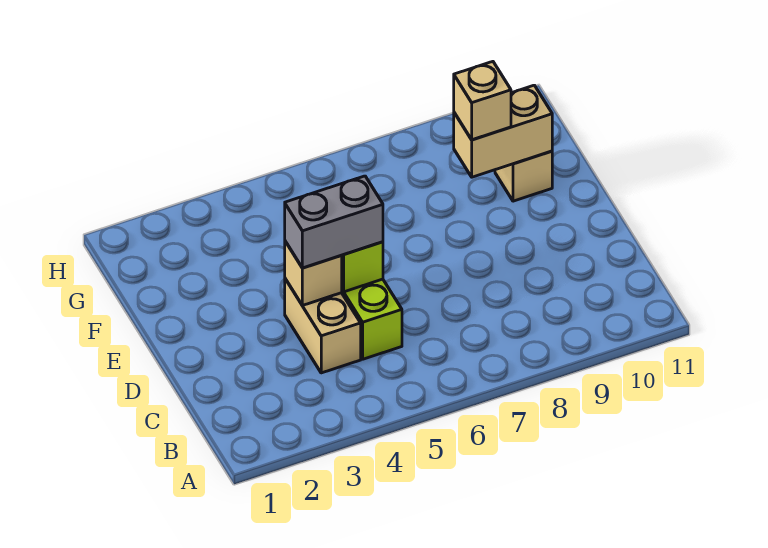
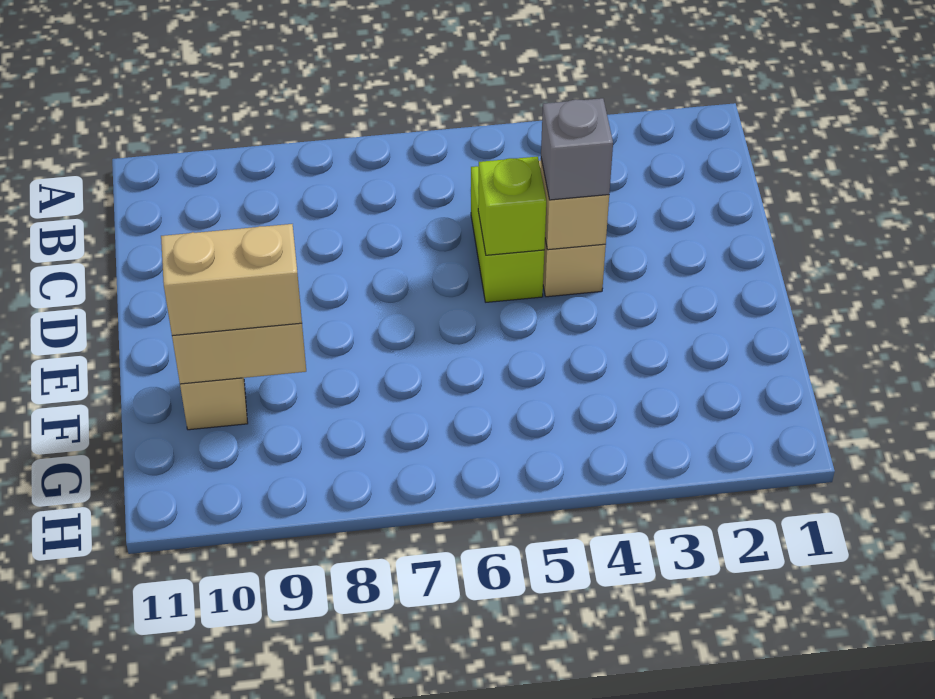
grey 1x2 brick [285,176,383,268] -> grey 1x1 brick [541,98,613,200]
tan 1x1 brick [454,62,511,140] -> tan 1x2 brick [161,224,302,336]

